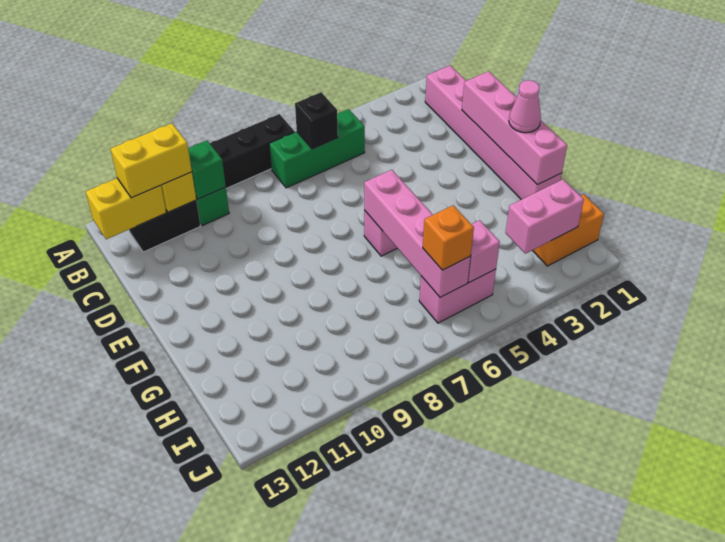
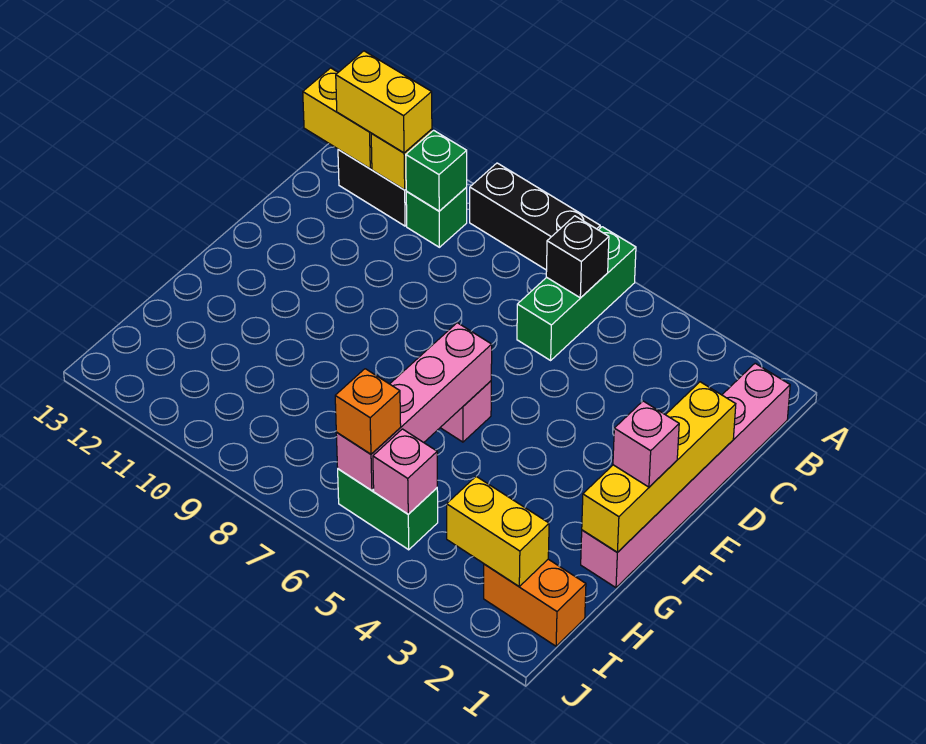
green 1x3 brick [269,109,365,188] -> green 1x3 brick turned to [517,227,636,360]
pink 1x4 brick [462,71,567,185] -> yellow 1x4 brick [582,382,736,552]
pink 1x1 cone [509,80,541,133] -> pink 1x1 brick [613,401,679,487]
pink 1x2 brick [506,179,584,254] -> yellow 1x2 brick [447,477,549,586]
pink 1x2 brick [419,269,496,323] -> green 1x2 brick [338,469,438,550]

